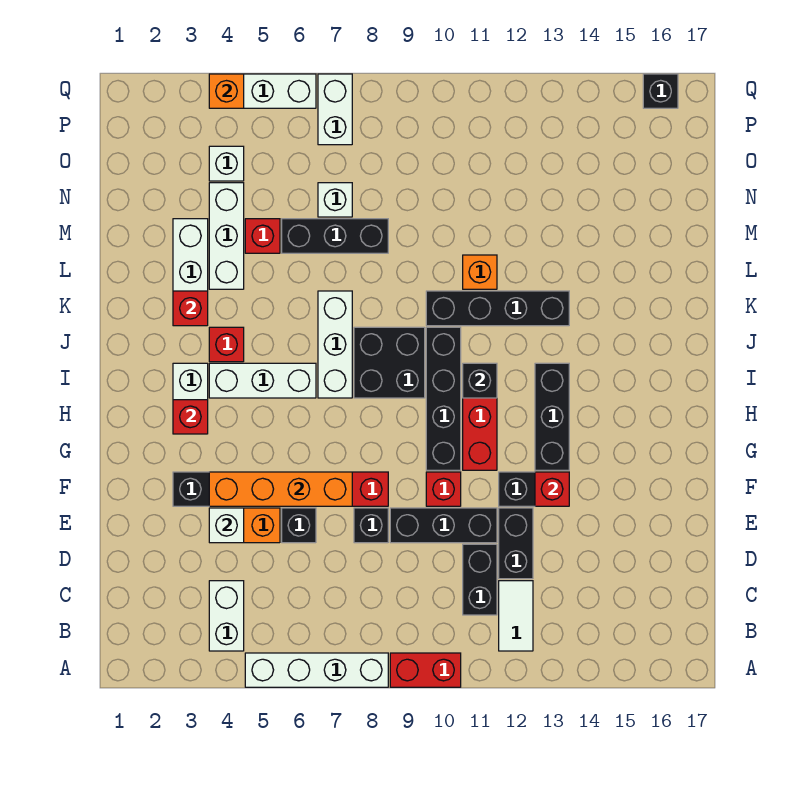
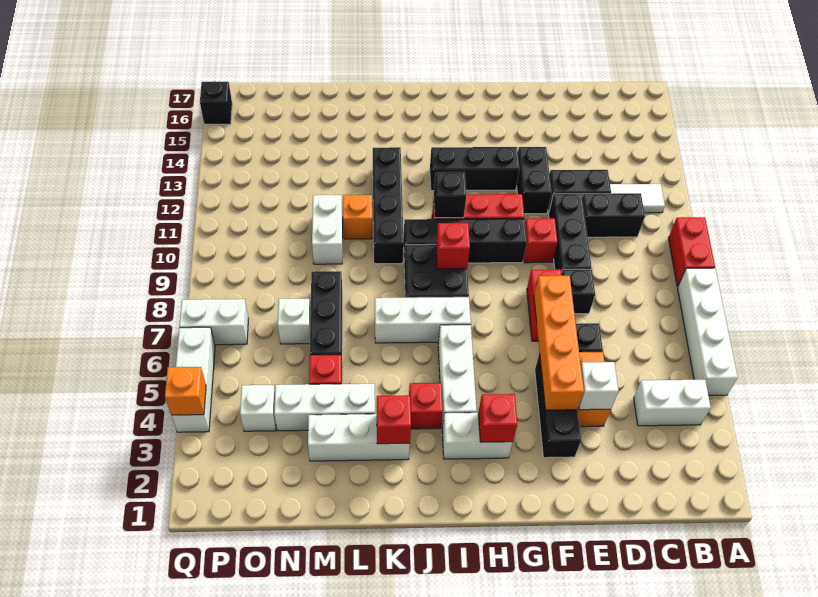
red 1x1 brick [535,472,569,506] -> red 1x1 brick moved to [436,223,470,269]
none -> white 1x2 brick [312,195,343,264]

